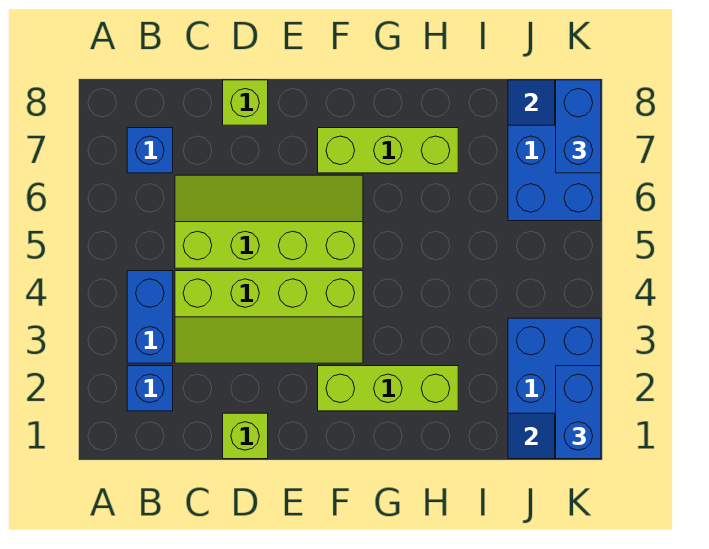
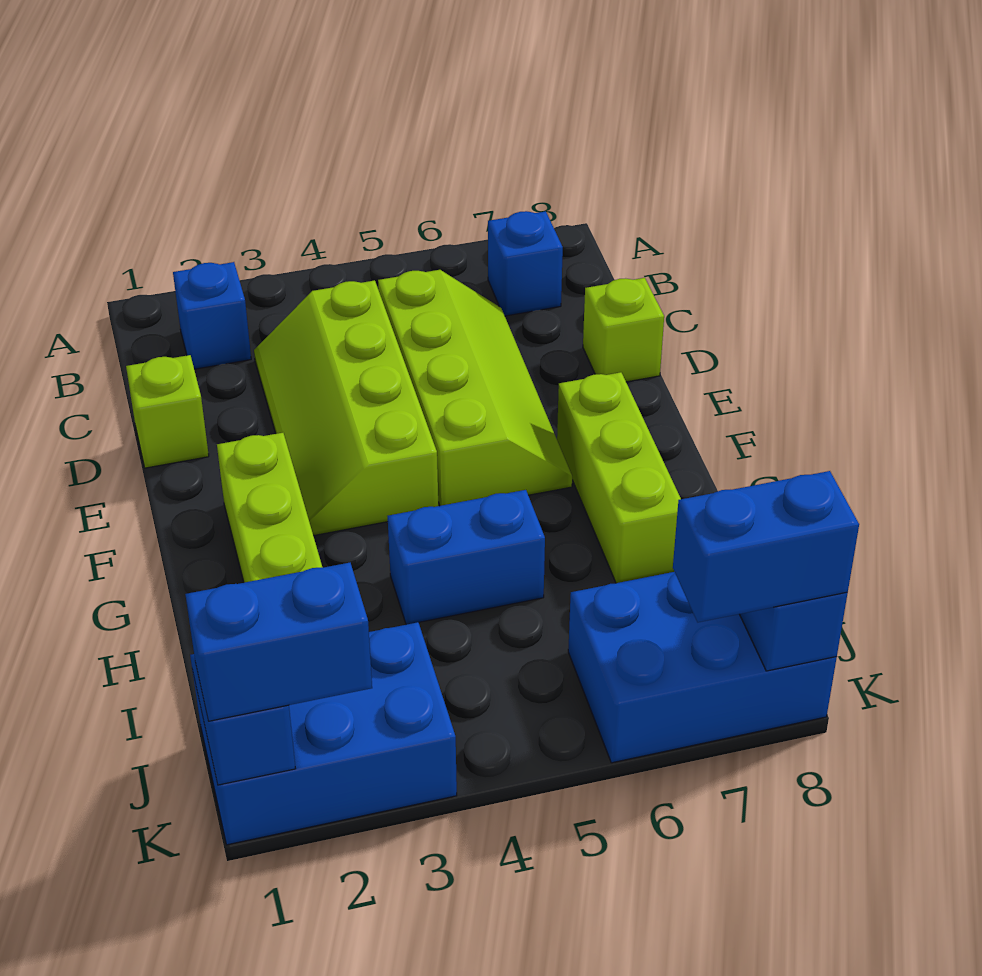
blue 1x2 brick [127,271,173,363] -> blue 1x2 brick moved to [388,490,545,625]

